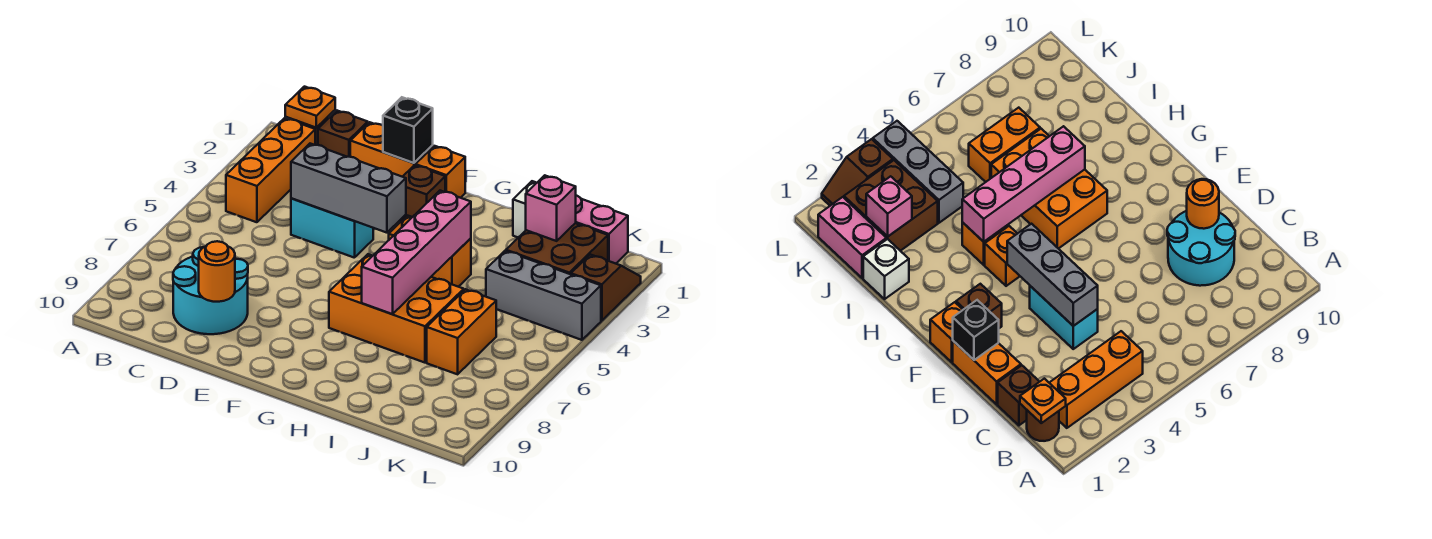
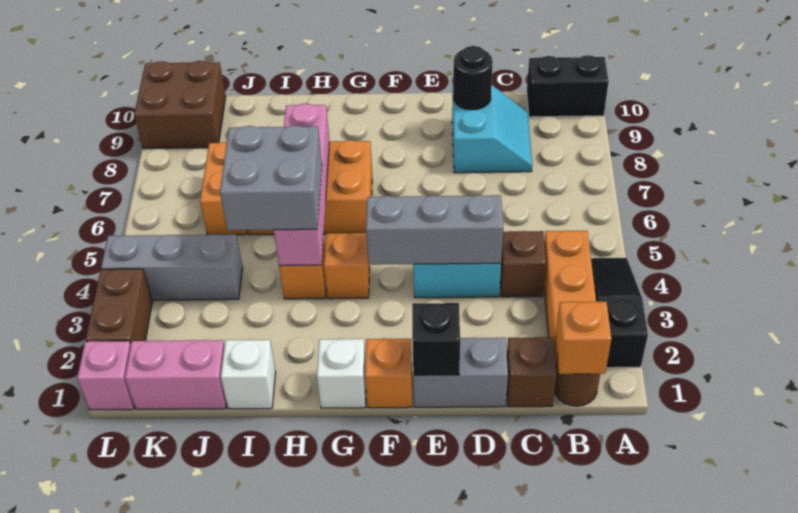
none -> black 1x3 slope [591,258,648,368]
none -> black 1x2 brick [527,55,609,117]
orange 1x1 plate [285,87,335,127] -> orange 1x1 brick [555,302,611,374]
cyan 2x2 round brick [173,247,248,334] -> cyan 2x2 slope [452,85,532,173]
orange 1x2 brick [350,122,433,177] -> grey 1x2 brick [413,338,508,407]
orange 1x1 round brick [199,241,235,302] -> black 1x1 round brick [453,46,493,110]
brown 1x1 brick [400,165,445,221] -> brown 1x1 brick moved to [500,231,546,297]
none -> white 1x1 brick [317,339,366,408]
none -> grey 2x2 brick [220,125,322,230]
brown 2x2 brick [506,223,608,274] -> brown 2x2 brick moved to [134,61,226,149]
pink 1x1 brick [526,175,576,241] -> pink 1x1 brick moved to [77,341,134,410]
brown 1x2 slope [571,255,641,321] -> brown 1x2 brick [86,269,152,344]

